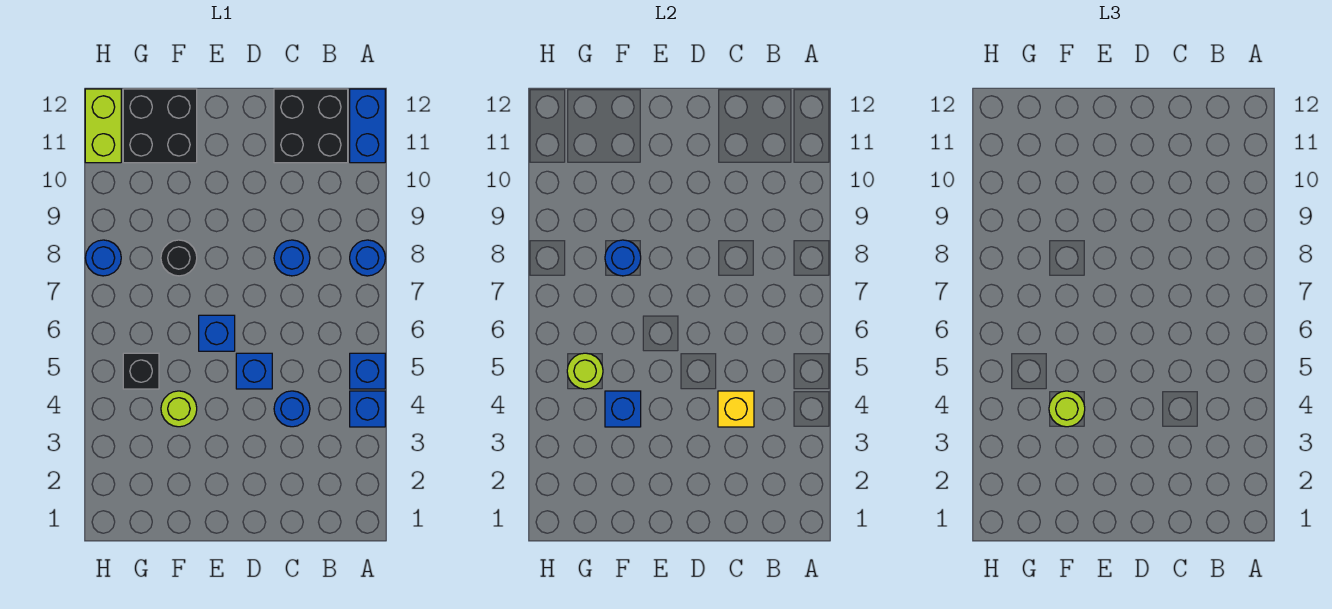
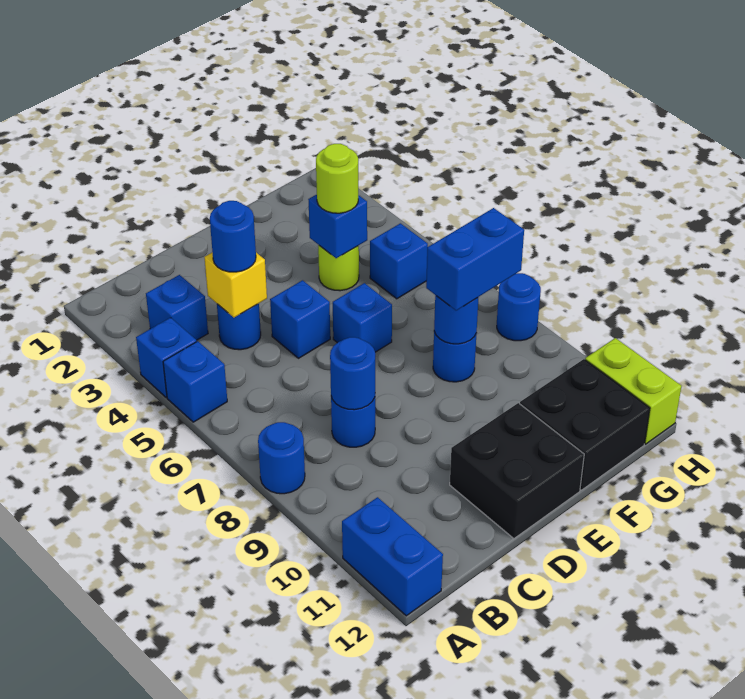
none -> blue 1x1 brick [146,275,208,340]
black 2x2 brick [274,89,348,163] -> black 2x2 brick moved to [450,403,584,539]
none -> blue 1x1 round brick [210,201,256,272]
none -> blue 1x1 round brick [330,337,375,410]
black 1x1 round brick [161,240,197,276] -> blue 1x1 round brick [433,332,477,382]
none -> blue 1x2 brick [426,208,524,310]
black 1x1 brick [123,353,159,389] -> blue 1x1 brick [370,223,428,299]
lime 1x1 round brick [567,353,603,389] -> none

